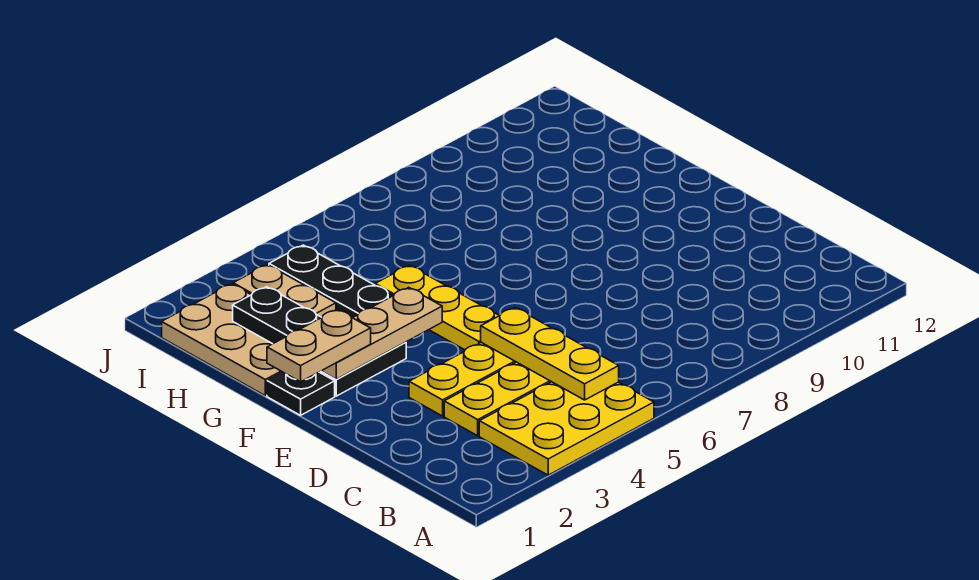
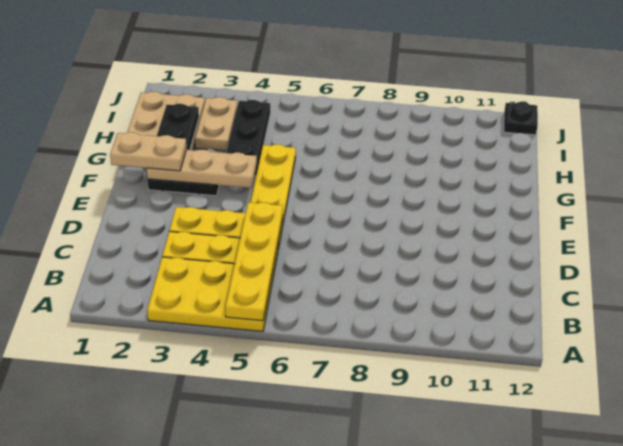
yellow 1x3 plate [481,308,619,400] -> yellow 1x4 plate [225,202,283,321]
black 1x1 plate [267,372,335,415] -> black 1x1 plate moved to [504,102,538,135]

